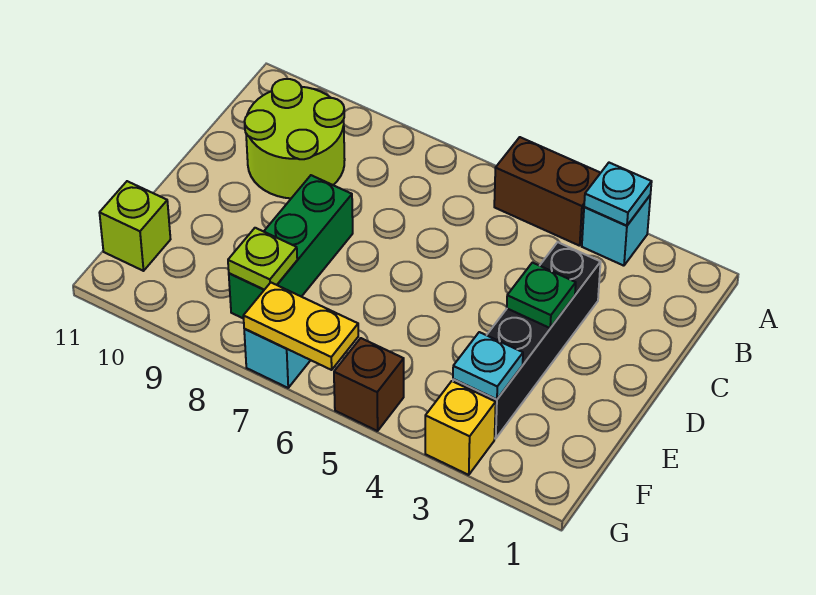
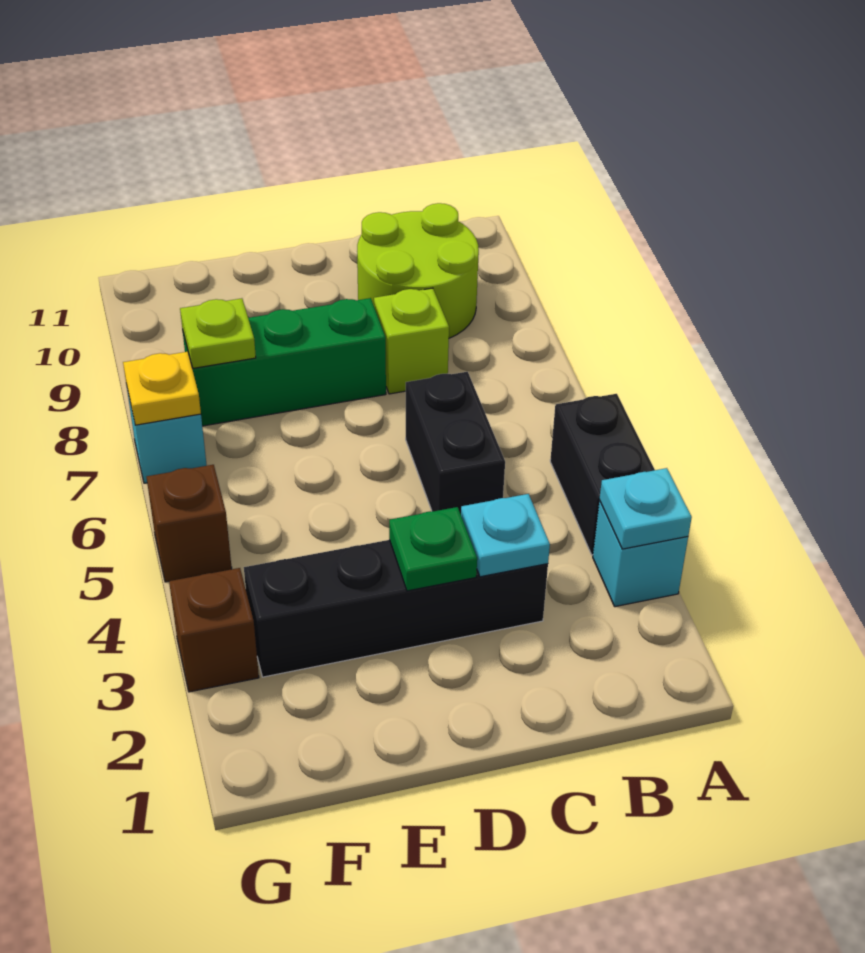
brown 1x2 brick [494,137,600,246] -> black 1x2 brick [550,394,655,555]
none -> black 1x2 brick [406,372,505,514]
cyan 1x1 plate [453,332,523,399] -> cyan 1x1 plate moved to [461,494,550,577]
lime 1x1 brick [99,181,171,271] -> lime 1x1 brick moved to [374,288,449,394]
yellow 1x1 brick [425,381,496,475] -> brown 1x1 brick [169,568,259,692]
yellow 1x2 plate [243,283,358,370] -> yellow 1x1 plate [123,352,201,425]

